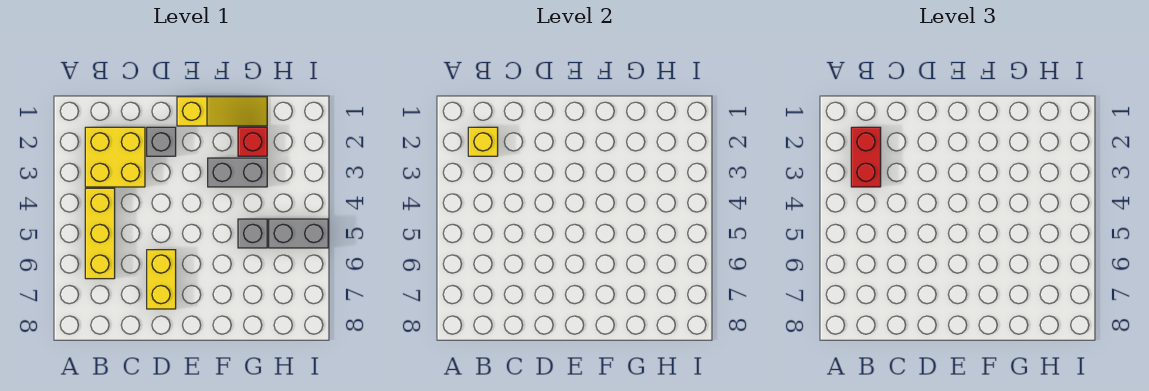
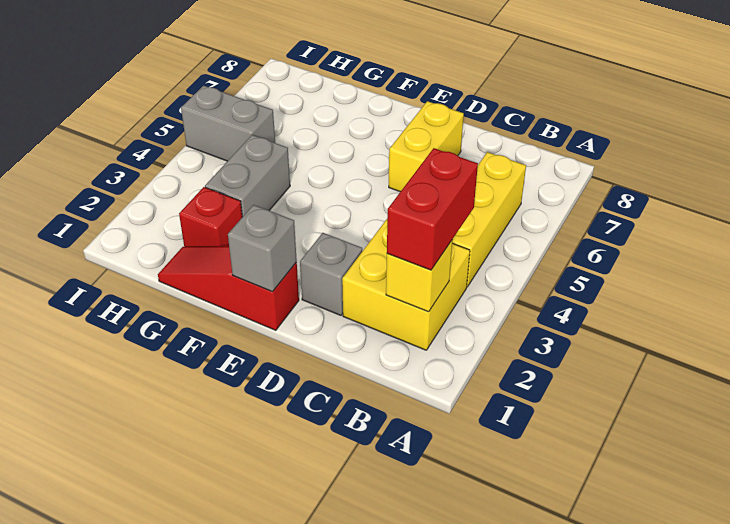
yellow 1x3 slope [177,97,267,126] -> red 1x3 slope [158,246,299,330]
grey 1x2 brick [208,158,267,187] -> grey 1x2 brick turned to [205,135,290,217]
grey 1x1 brick [238,219,267,248] -> grey 1x1 brick moved to [228,205,297,292]

